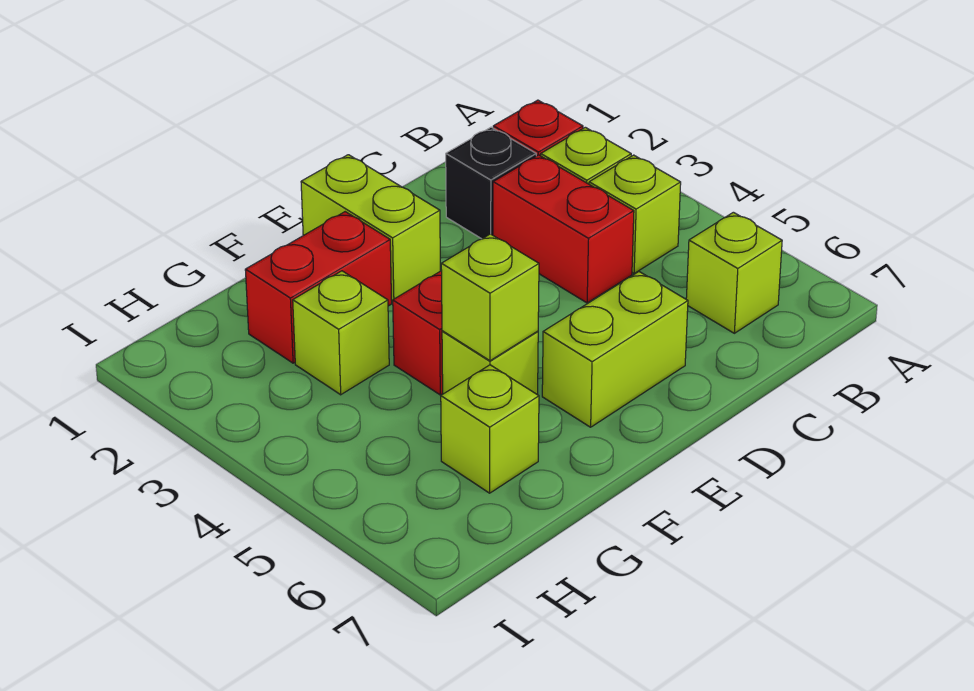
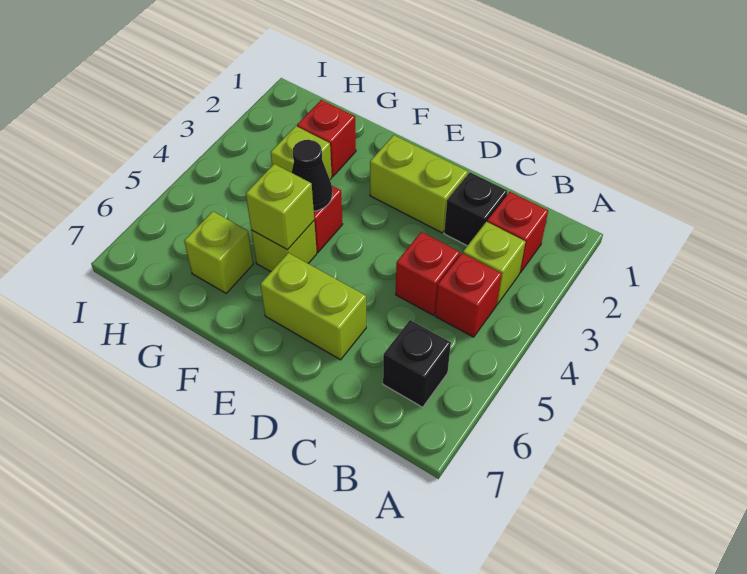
lime 1x1 brick [589,155,681,273] -> red 1x1 brick [435,253,502,337]
lime 1x1 brick [686,212,782,333] -> black 1x1 brick [383,320,451,407]
red 1x2 brick [493,155,634,303] -> red 1x1 brick [396,232,460,315]
lime 1x2 brick [301,155,440,302] -> lime 1x2 brick turned to [370,135,468,233]
red 1x2 brick [245,212,392,363] -> red 1x1 brick [297,100,356,177]
none -> black 1x1 cone [291,140,333,211]

